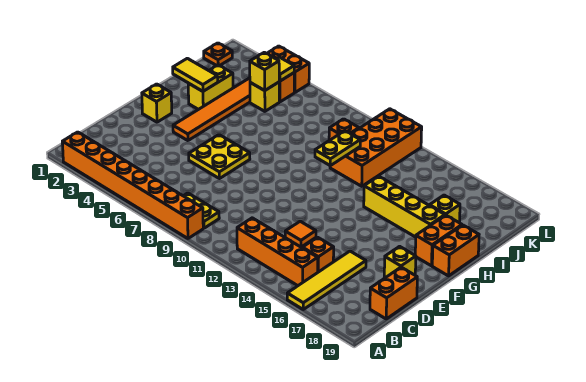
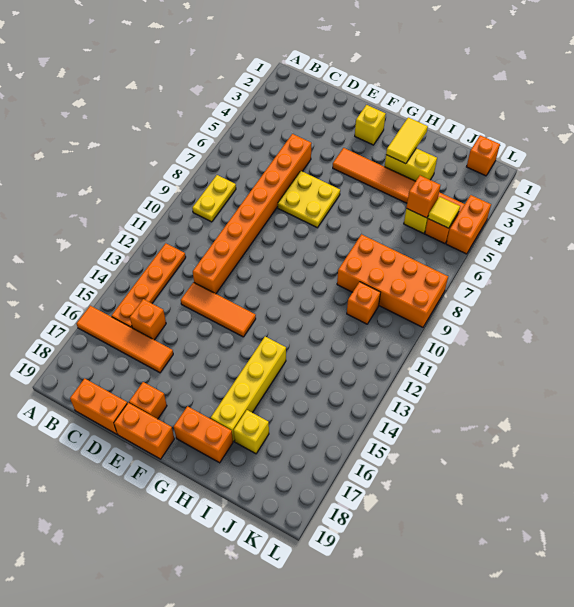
orange 1x8 brick [62,132,203,238] -> orange 1x8 brick moved to [193,134,312,294]
yellow 1x4 tile [287,251,366,309] -> orange 1x4 tile [77,306,173,373]
orange 1x4 brick [237,218,318,286] -> orange 1x4 plate [111,243,186,328]
orange 1x1 tile [285,221,316,247] -> orange 1x3 tile [181,282,256,337]
yellow 1x1 brick [384,246,416,278] -> orange 1x1 brick [129,382,167,419]
orange 1x2 brick [432,225,479,276] -> orange 1x2 brick moved to [114,403,174,459]
yellow 1x2 plate [315,131,360,166] -> none
orange 2x4 brick [330,109,422,186] -> orange 2x4 brick moved to [337,234,448,327]
yellow 1x1 brick [250,52,279,91] -> orange 1x1 brick [406,175,440,218]
orange 1x1 plate [204,43,232,66] -> orange 1x1 brick [467,135,500,176]

